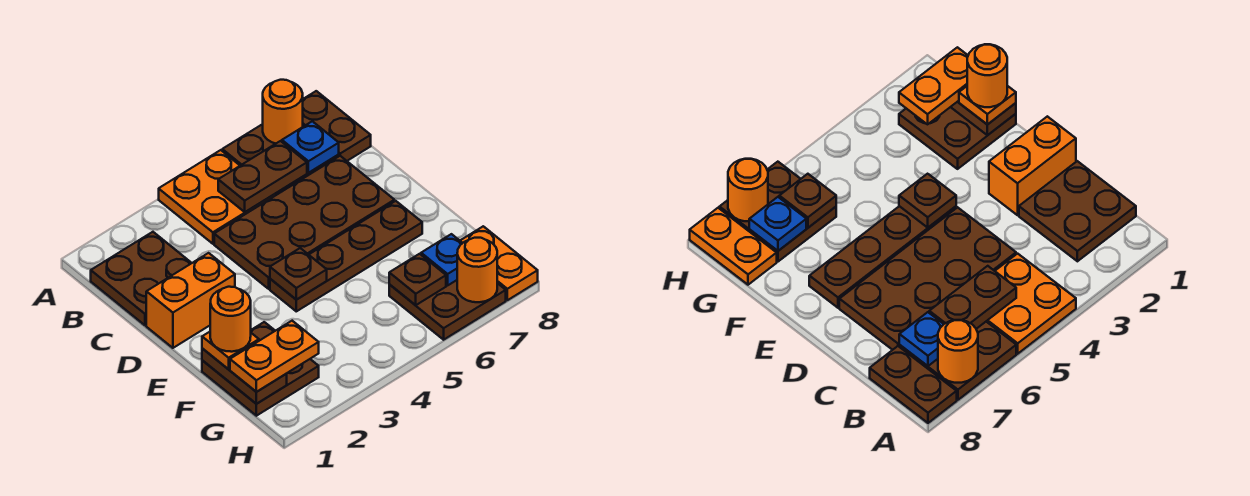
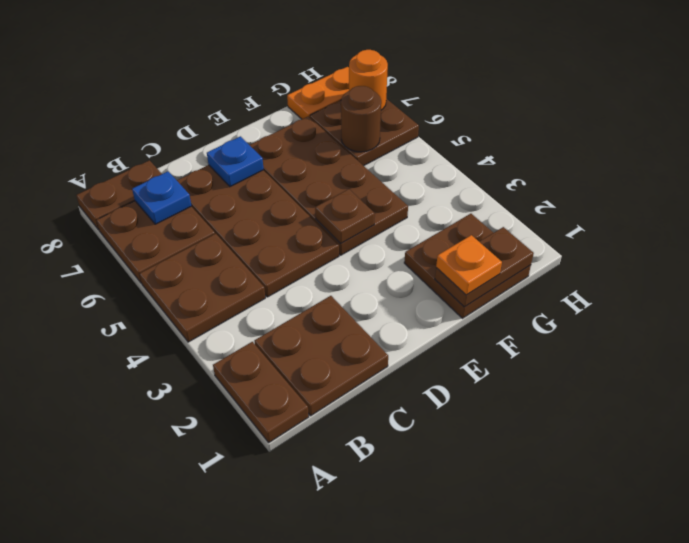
orange 2x2 plate [159,150,275,244] -> brown 2x2 plate [140,234,265,342]
orange 1x1 round brick [263,80,303,143] -> none
brown 1x2 plate [218,141,307,212] -> brown 1x2 plate moved to [213,342,309,442]
orange 1x2 brick [146,253,235,348] -> none
brown 1x4 plate [270,201,422,311] -> brown 2x4 plate [250,116,408,255]
orange 1x1 round brick [210,287,251,352] -> none
orange 1x2 plate [230,321,319,392] -> none
brown 1x1 plate [389,254,446,305] -> brown 1x1 round brick [341,86,381,152]
blue 1x1 plate [421,234,462,285] -> blue 1x1 plate moved to [207,136,264,187]

